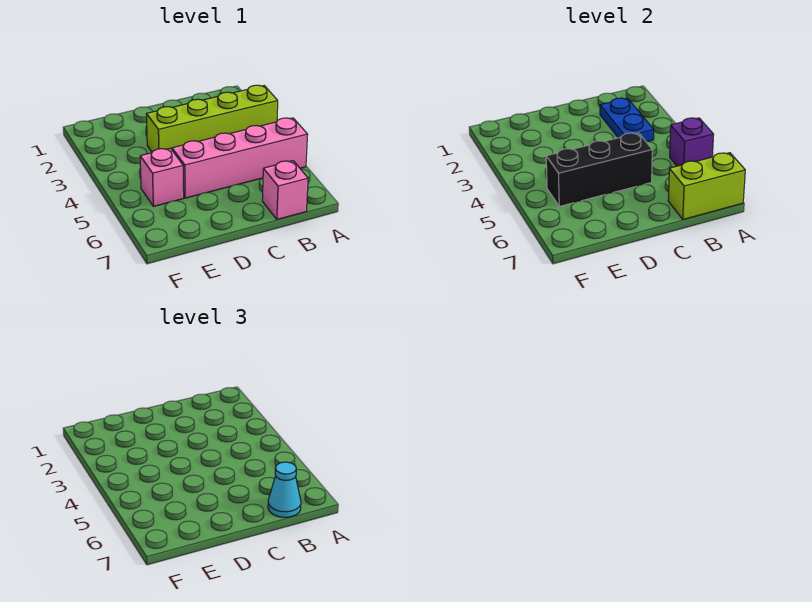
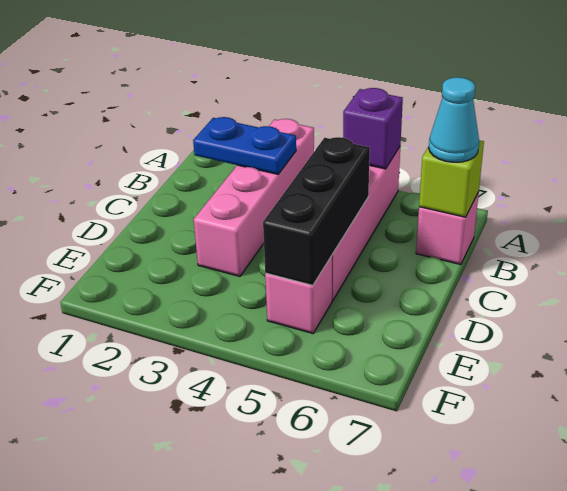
lime 1x4 brick [146,85,278,152] -> pink 1x4 brick [194,119,314,276]
lime 1x2 brick [668,153,745,219] -> lime 1x1 brick [419,140,484,217]

